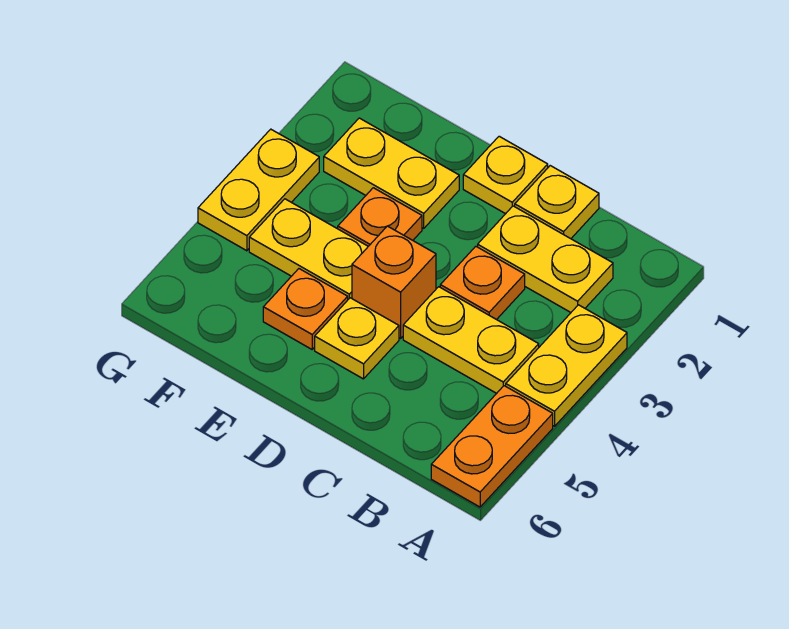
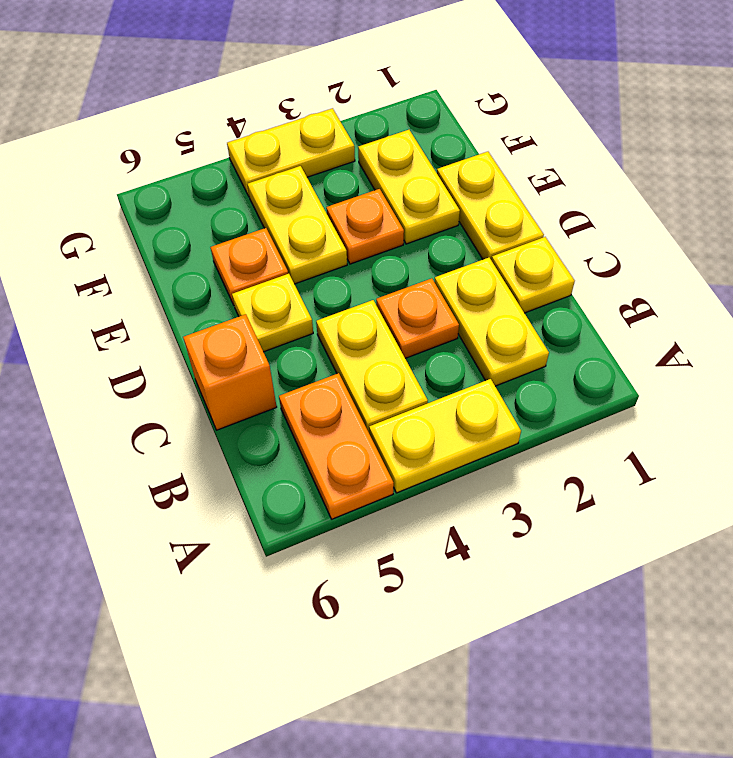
orange 1x2 plate [431,386,553,507] -> orange 1x2 plate turned to [279,373,394,519]
yellow 1x1 plate [463,136,548,214] -> yellow 1x2 plate [437,152,544,260]
orange 1x1 brick [352,226,436,338] -> orange 1x1 brick moved to [183,314,277,430]

